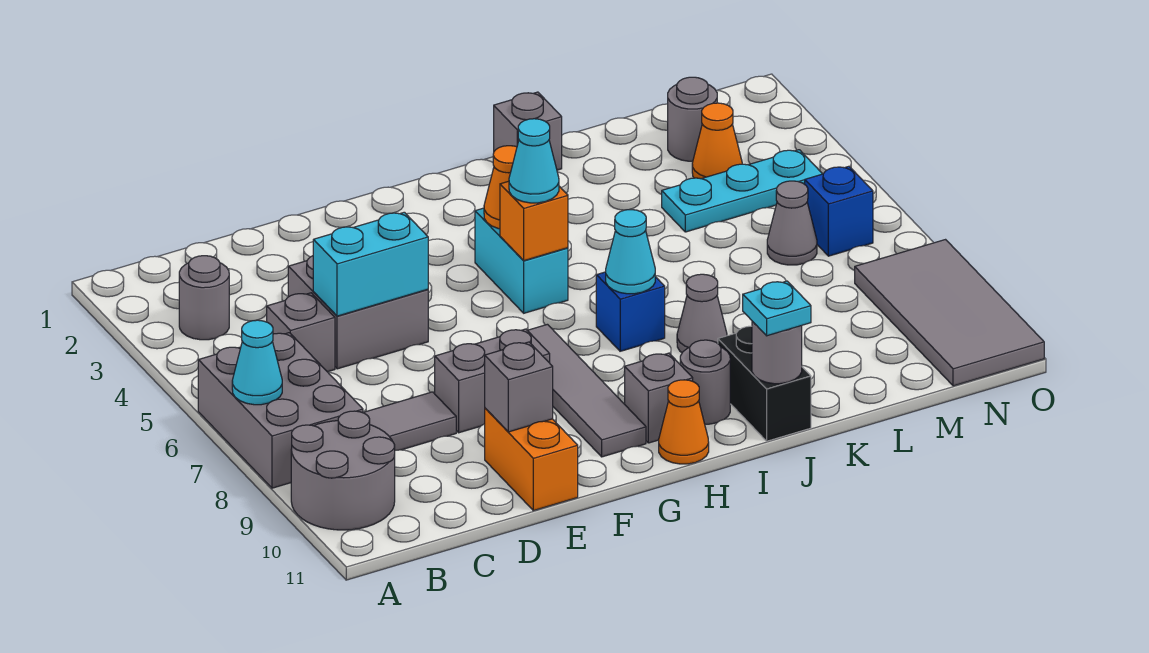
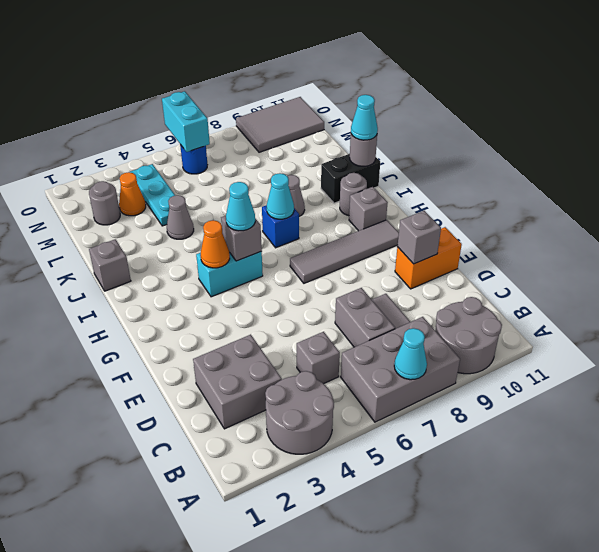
grey 1x1 round brick [179,256,229,340] -> grey 2x2 round brick [265,371,334,454]
grey 2x2 brick [288,256,428,369] -> grey 2x2 brick moved to [193,335,282,429]
cyan 1x2 brick [313,212,428,316] -> cyan 1x2 brick moved to [162,91,210,152]
grey 1x2 brick [435,329,550,433] -> grey 1x2 brick moved to [335,288,395,347]
orange 1x1 brick [500,181,568,261] -> grey 1x1 brick [221,216,262,261]
orange 1x1 cone [659,380,709,464] -> none
cyan 1x1 plate [743,281,811,336] -> cyan 1x1 cone [351,95,378,140]
grey 1x1 cone [767,181,817,265] -> grey 1x1 cone moved to [167,195,194,239]
blue 1x1 brick [805,166,873,256] -> blue 1x1 round brick [180,144,207,174]
grey 2x4 tile [855,240,1044,386] -> grey 2x3 tile [236,97,324,152]

